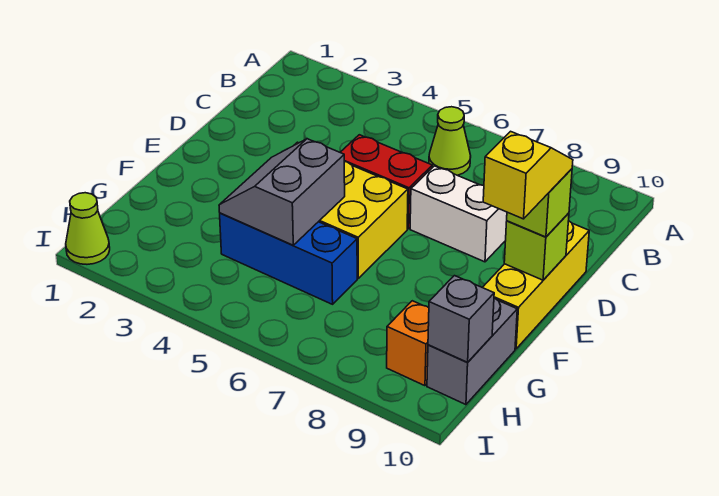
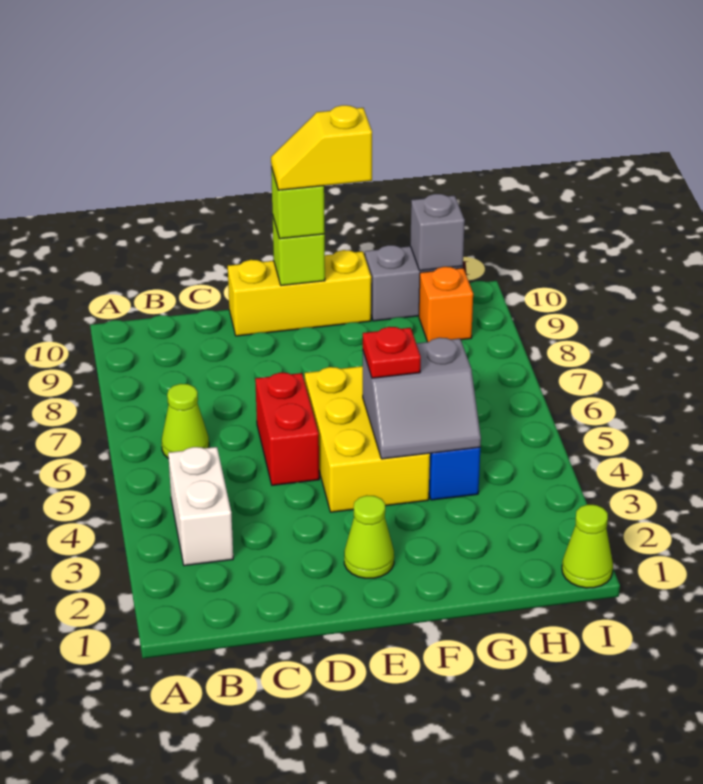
white 1x2 brick [410,166,507,262] -> white 1x2 brick moved to [168,447,233,566]
none -> lime 1x1 cone [344,495,394,578]
none -> red 1x1 plate [363,327,421,378]

